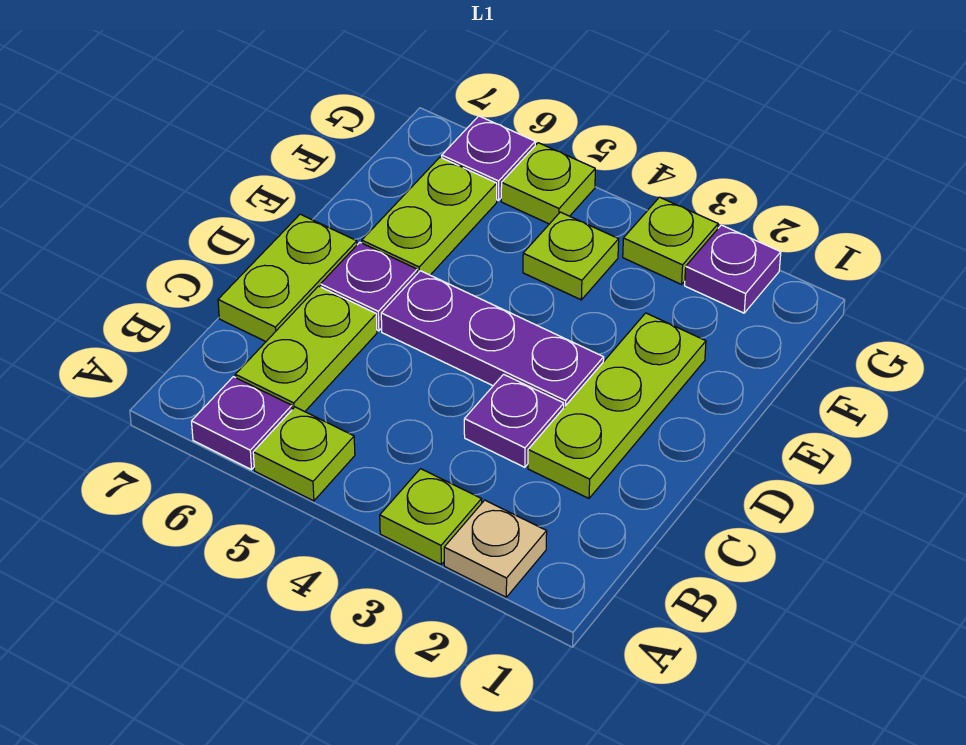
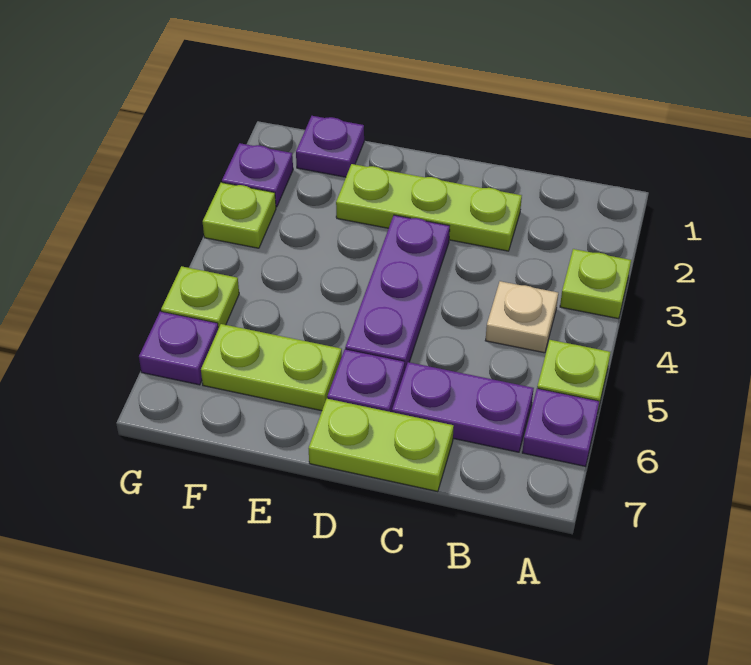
tan 1x1 plate [444,500,547,597] -> tan 1x1 plate moved to [485,281,558,353]
lime 1x2 plate [235,286,377,412] -> purple 1x2 plate [392,362,534,452]
purple 1x1 plate [464,374,564,467] -> purple 1x1 plate moved to [296,116,364,177]
lime 1x1 plate [523,212,619,300] -> none

